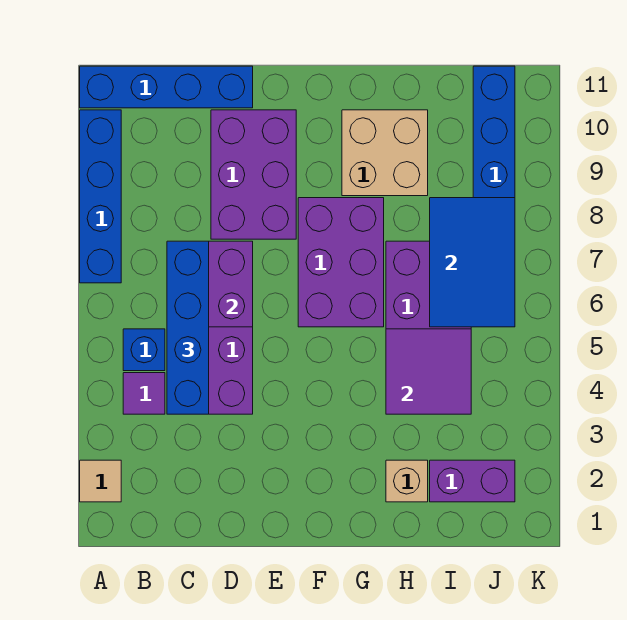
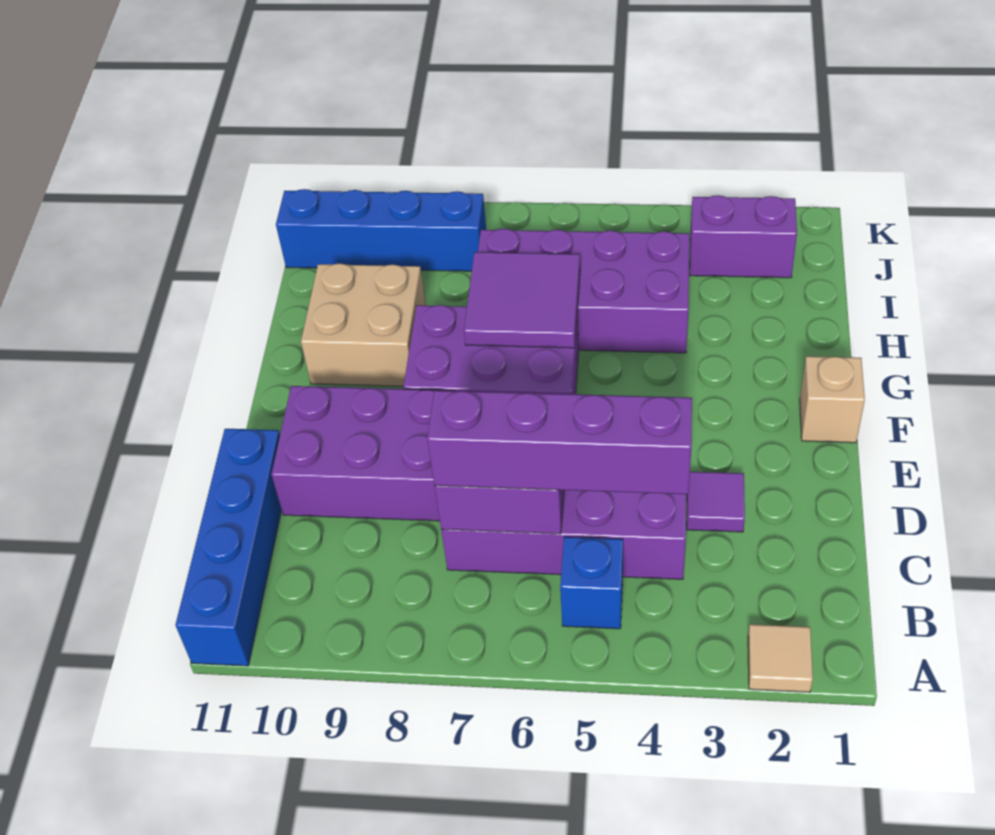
blue 1x4 brick [80,110,121,283] -> none
purple 1x1 tile [123,373,165,414] -> purple 1x1 tile moved to [687,472,745,532]
blue 1x4 brick [167,241,209,414] -> purple 1x4 brick [427,390,692,494]
tan 1x1 brick [386,460,428,502] -> tan 1x1 brick moved to [800,356,865,443]
purple 2x2 tile [386,329,471,414] -> purple 2x2 tile moved to [464,252,580,348]
purple 1x2 brick [430,460,515,502] -> purple 1x2 brick turned to [690,195,797,278]
blue 2x3 tile [430,198,515,327] -> none

